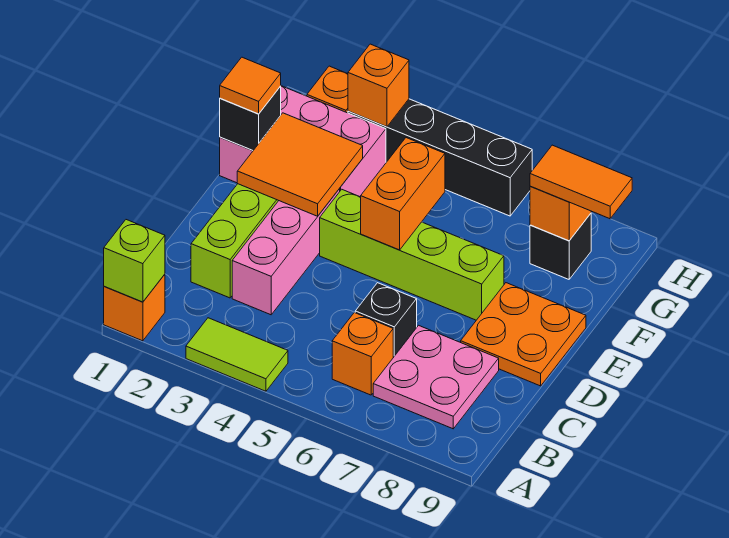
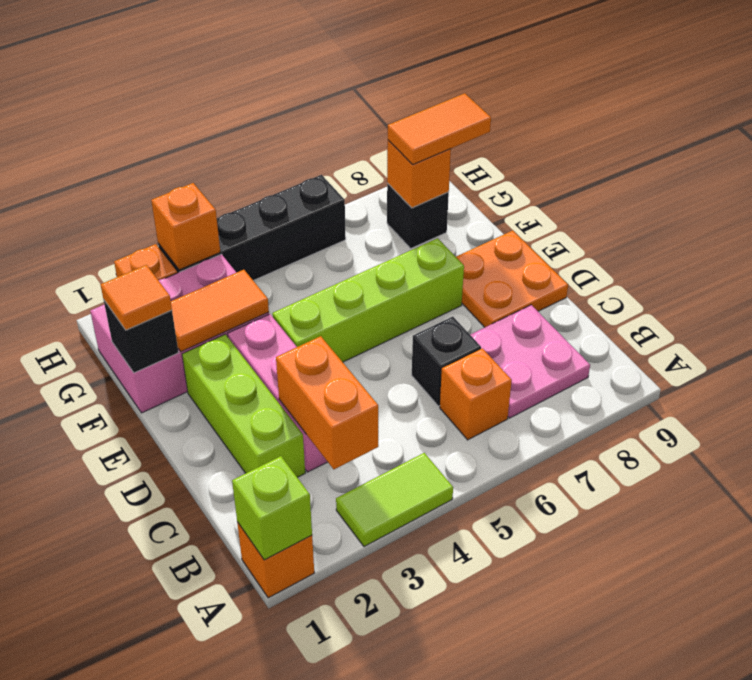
orange 2x2 tile [237,113,363,216] -> orange 1x2 tile [171,270,269,352]
orange 1x2 brick [361,138,445,250] -> orange 1x2 brick moved to [276,336,378,469]

